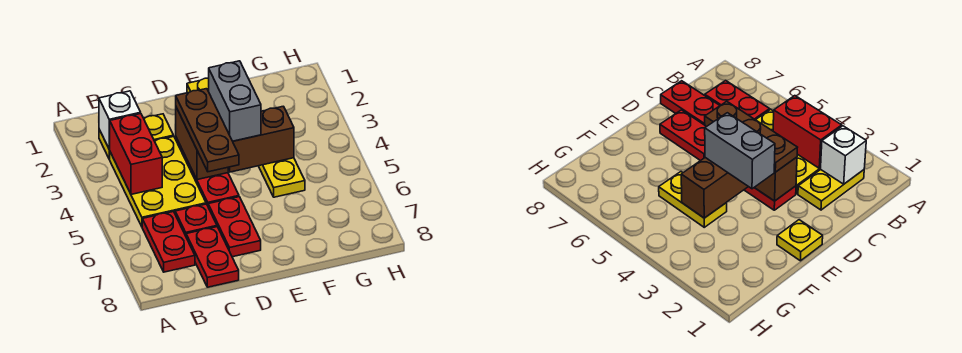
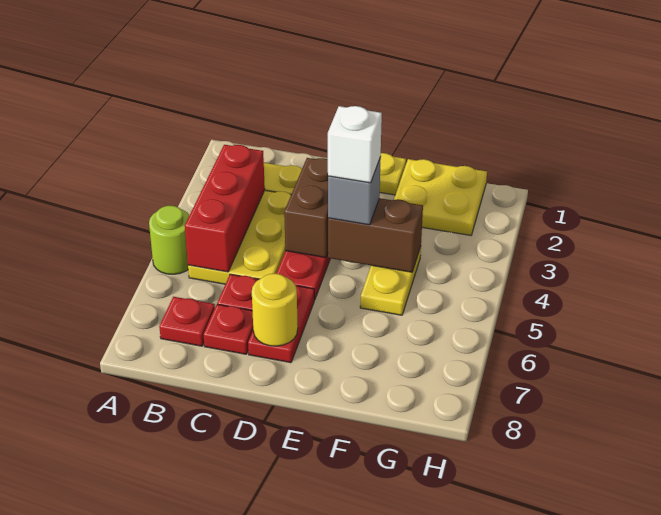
none -> lime 1x1 round brick [149,206,189,274]
white 1x1 brick [99,91,141,149] -> white 1x1 brick moved to [328,106,382,183]
red 1x2 brick [109,114,162,194] -> red 1x3 brick [185,145,265,272]
red 1x2 plate [142,212,195,272] -> red 1x1 plate [159,297,215,346]
red 1x2 plate [186,227,239,287] -> red 1x1 plate [204,304,253,354]
brown 1x3 plate [176,89,239,172] -> none
none -> yellow 1x1 round brick [252,273,298,346]
grey 1x2 brick [209,61,261,141] -> grey 1x1 brick [328,157,381,225]
none -> yellow 2x2 plate [394,159,487,235]

